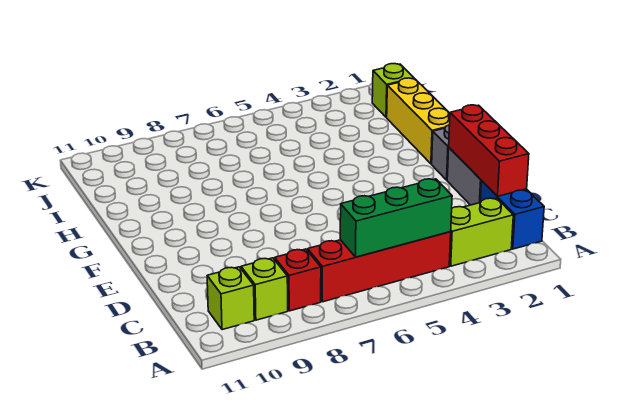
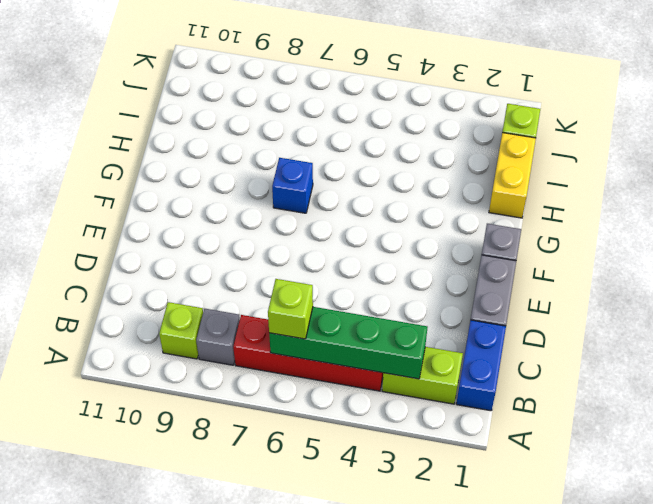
green 1x3 brick [340,179,452,257] -> green 1x4 brick [269,307,427,379]
red 1x1 brick [275,249,321,311] -> grey 1x1 brick [196,309,240,365]
lime 1x1 brick [207,267,254,330] -> lime 1x1 brick moved to [268,279,313,339]
red 1x3 brick [449,105,529,196] -> none
yellow 1x3 brick [387,78,450,164] -> yellow 1x2 brick [489,133,536,218]
none -> blue 1x1 brick [272,158,313,213]

